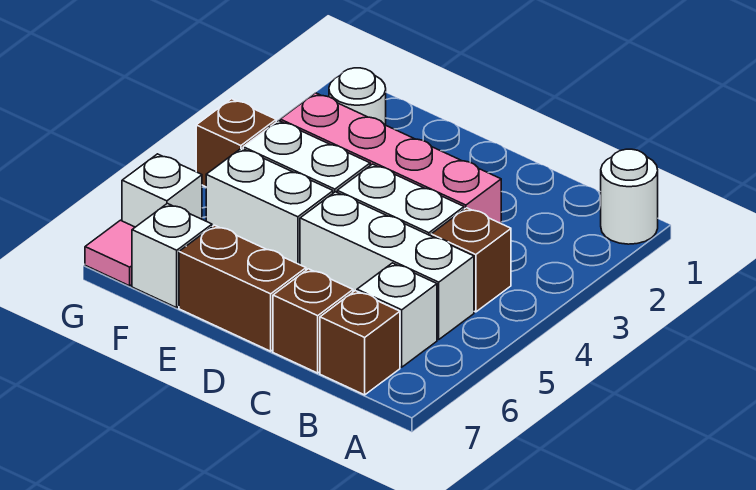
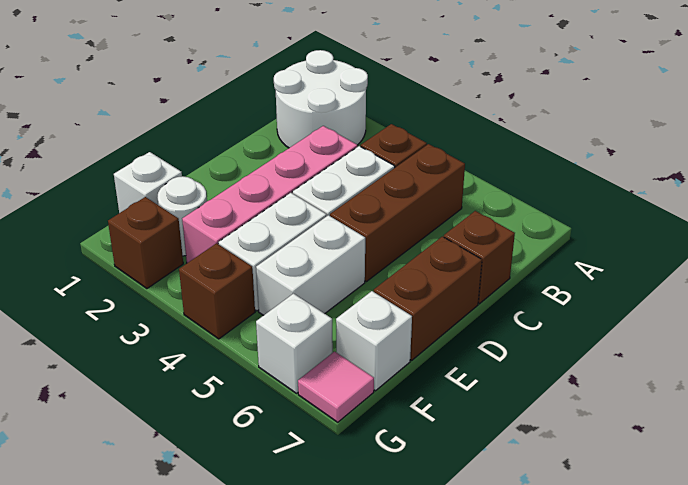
white 1x1 round brick [601,149,658,244] -> white 2x2 round brick [274,50,368,148]
white 1x3 brick [300,192,474,339] -> brown 1x3 brick [330,144,465,282]
white 1x1 brick [357,263,437,367] -> white 1x1 brick moved to [114,152,182,213]
brown 1x1 brick [320,291,400,395] -> brown 1x1 brick moved to [108,197,183,288]

